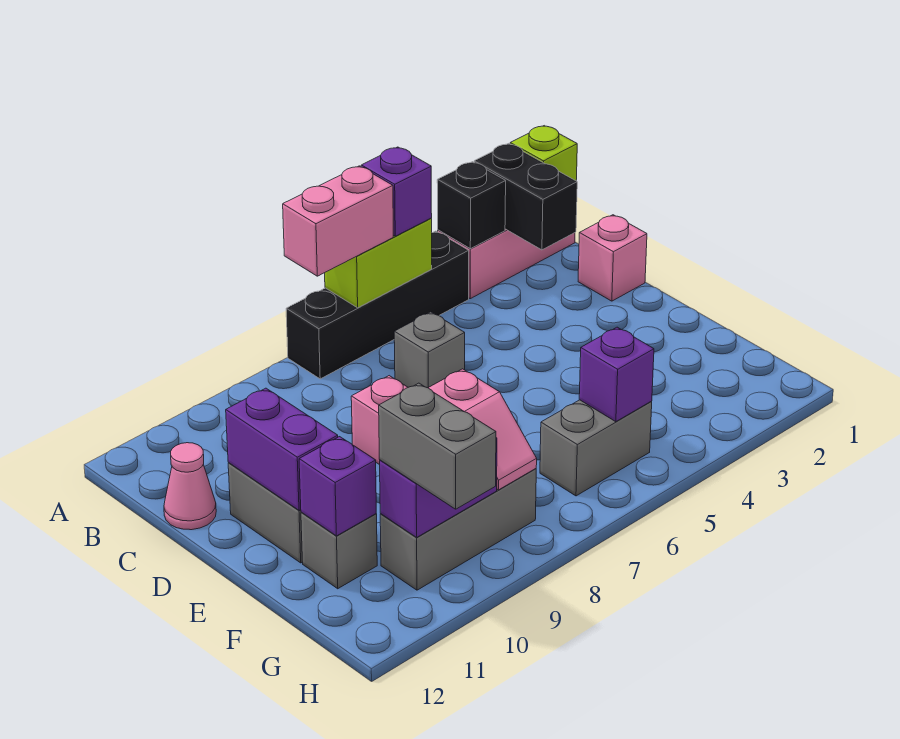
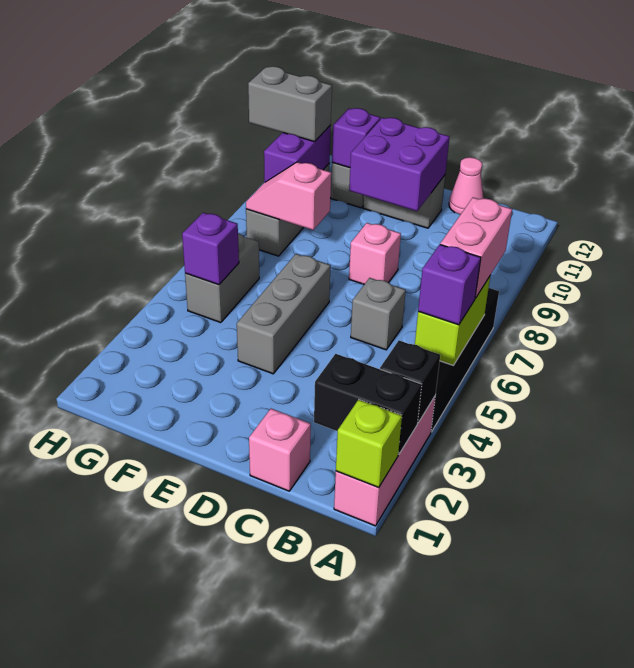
purple 1x2 brick [226,388,338,510] -> purple 2x2 brick [349,118,450,211]
none -> grey 1x3 brick [237,254,331,374]

